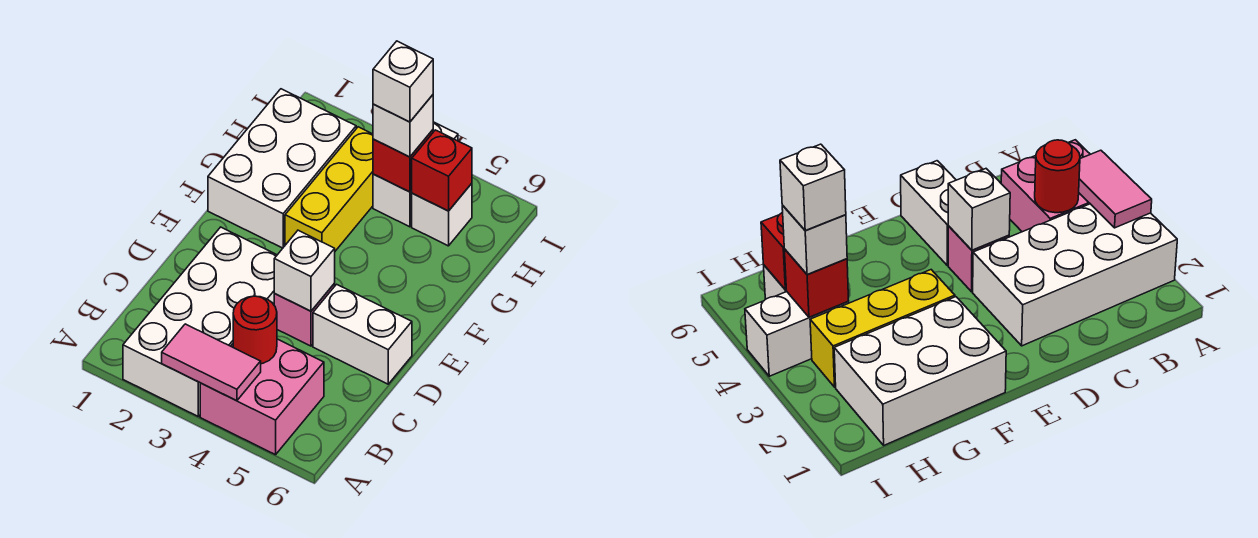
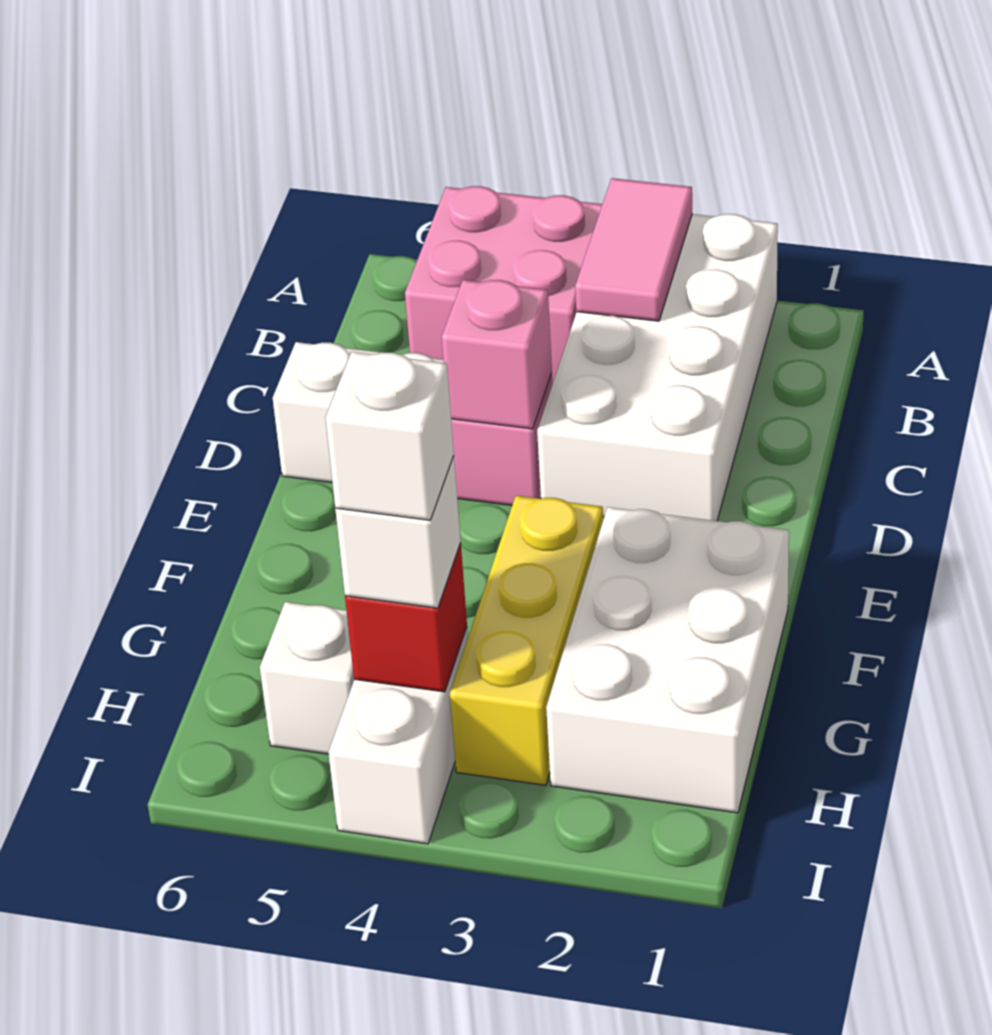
pink 1x2 tile [162,324,261,401] -> pink 1x2 tile turned to [575,178,692,321]
red 1x1 round brick [233,296,277,364] -> none
white 1x1 brick [274,230,335,311] -> pink 1x1 brick [442,280,552,429]
red 1x1 brick [411,130,472,211] -> none

